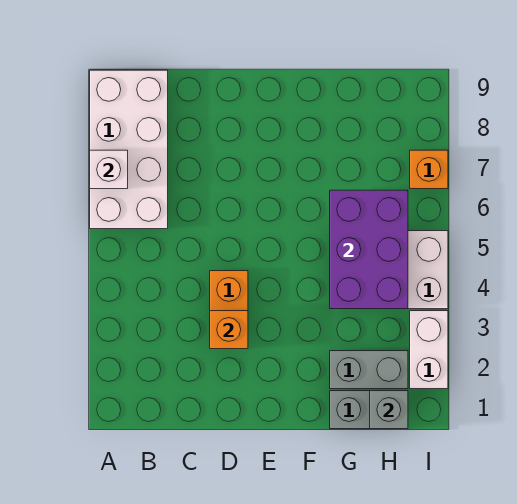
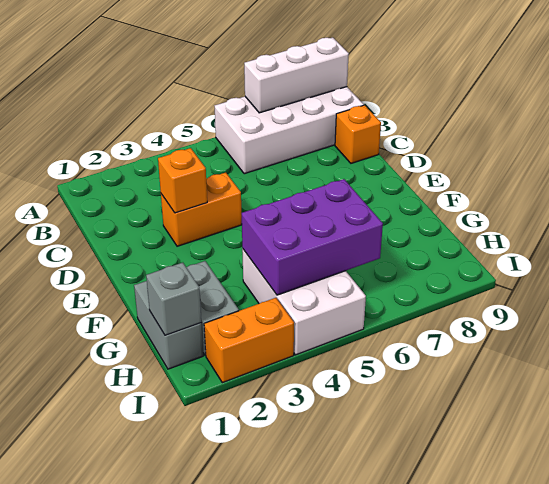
white 1x1 brick [90,150,128,189] -> white 1x3 brick [244,38,349,113]
white 1x2 brick [410,311,448,389] -> orange 1x2 brick [204,298,294,383]
orange 1x1 brick [410,150,448,189] -> orange 1x1 brick moved to [335,105,381,163]

